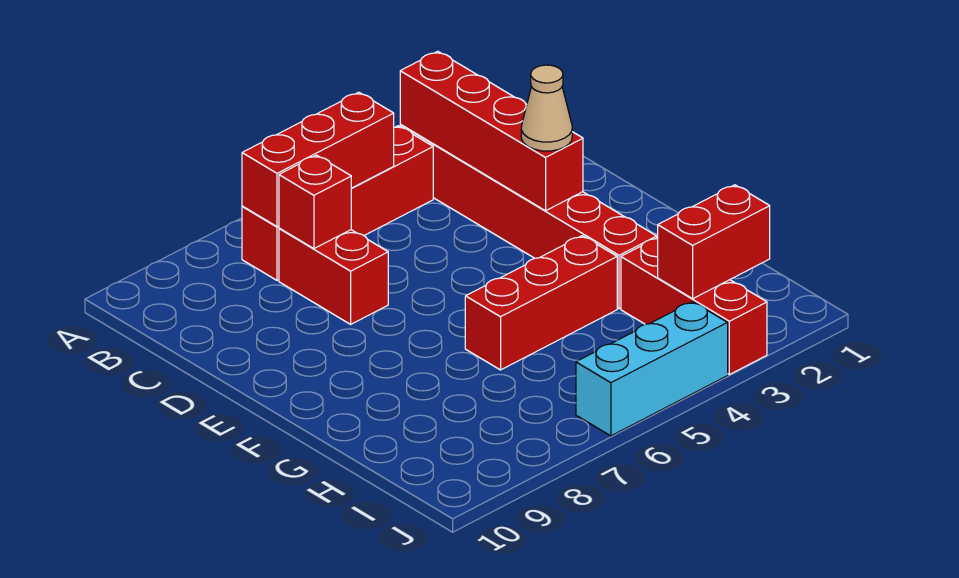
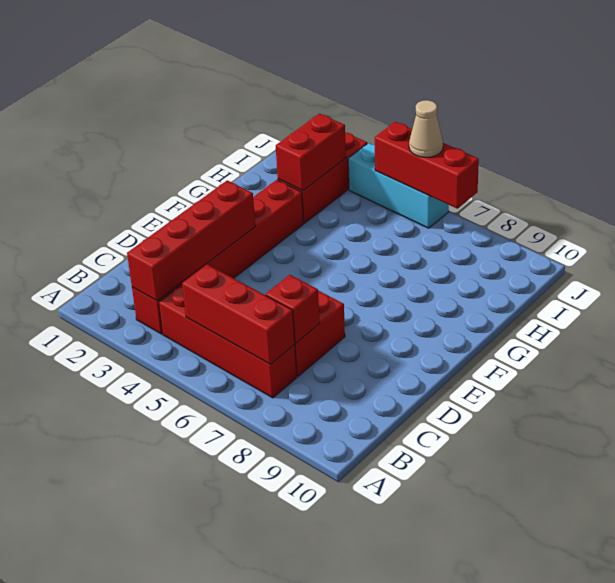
tan 1x1 cone [521,65,572,151] -> tan 1x1 cone moved to [409,100,443,157]
red 1x3 brick [465,236,617,370] -> red 1x3 brick moved to [375,122,479,209]
red 1x2 brick [658,185,770,299] -> red 1x2 brick turned to [276,114,346,191]

